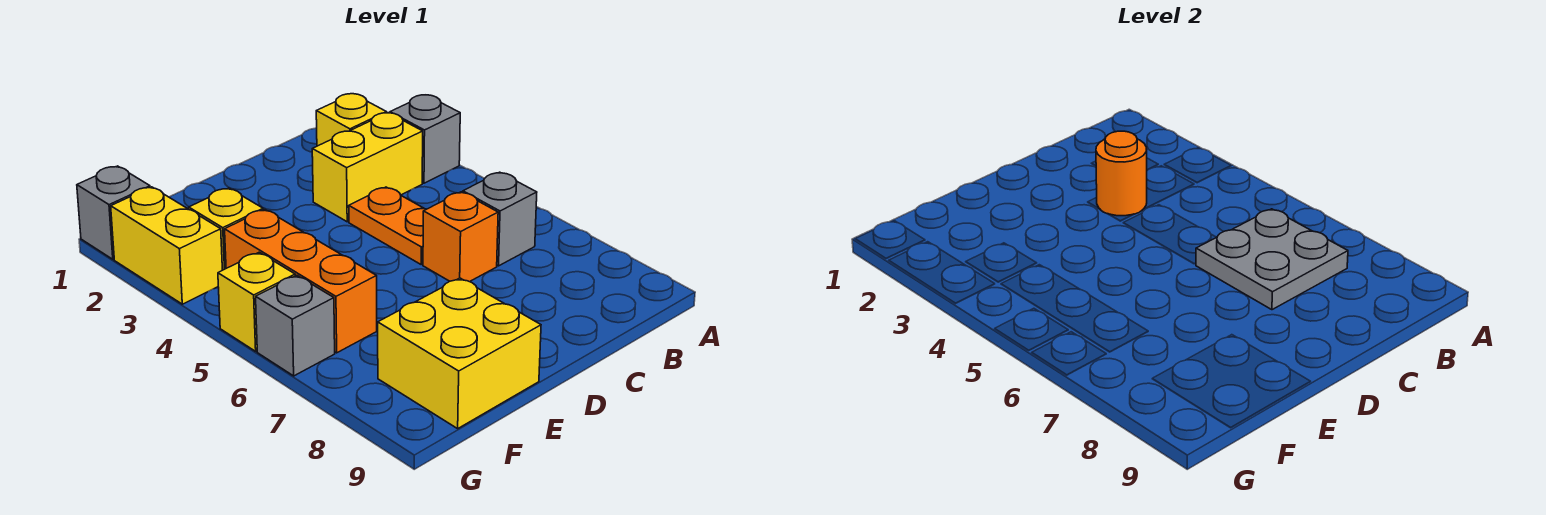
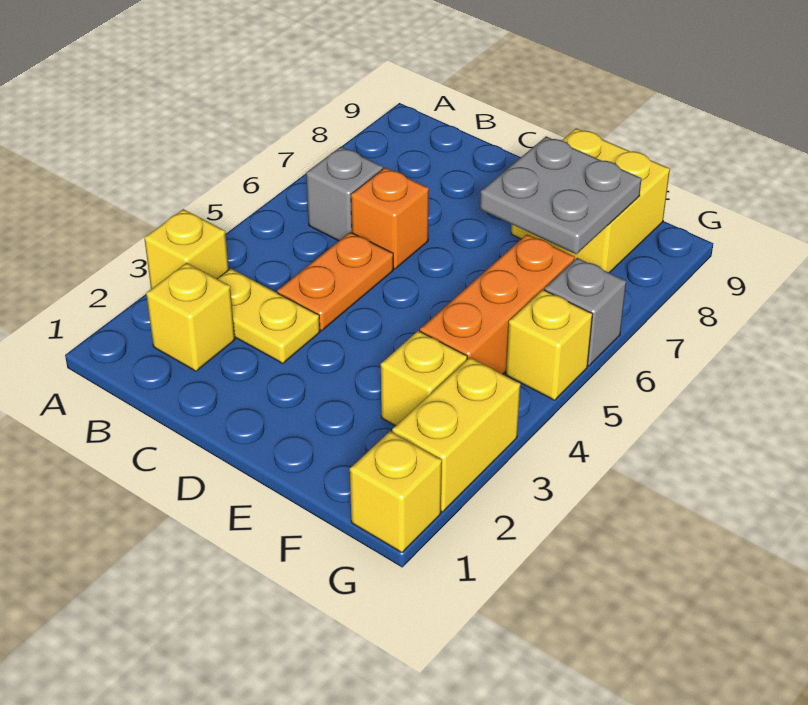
grey 1x1 brick [390,95,460,183] -> yellow 1x1 brick [144,209,229,289]
yellow 1x2 brick [312,113,423,222] -> yellow 1x2 plate [218,268,320,363]
grey 2x2 plate [1196,209,1348,310] -> grey 2x2 plate moved to [480,136,642,254]
orange 1x1 round brick [1096,131,1147,216] -> none
grey 1x1 brick [77,166,150,259] -> yellow 1x1 brick [350,431,442,553]

